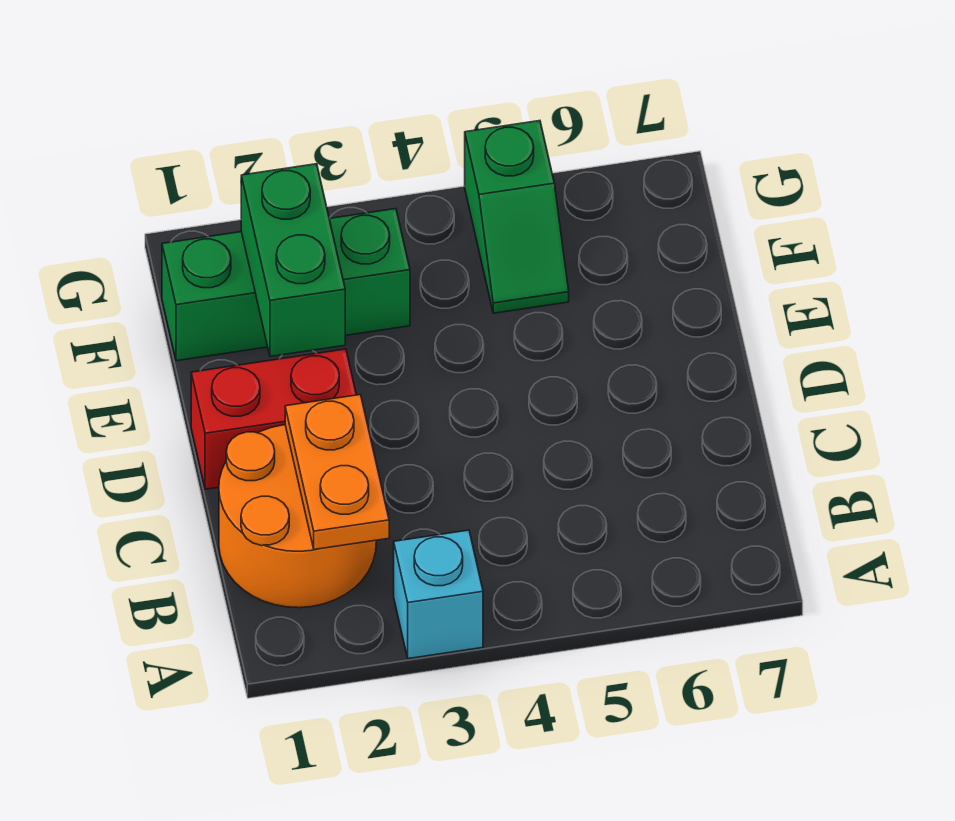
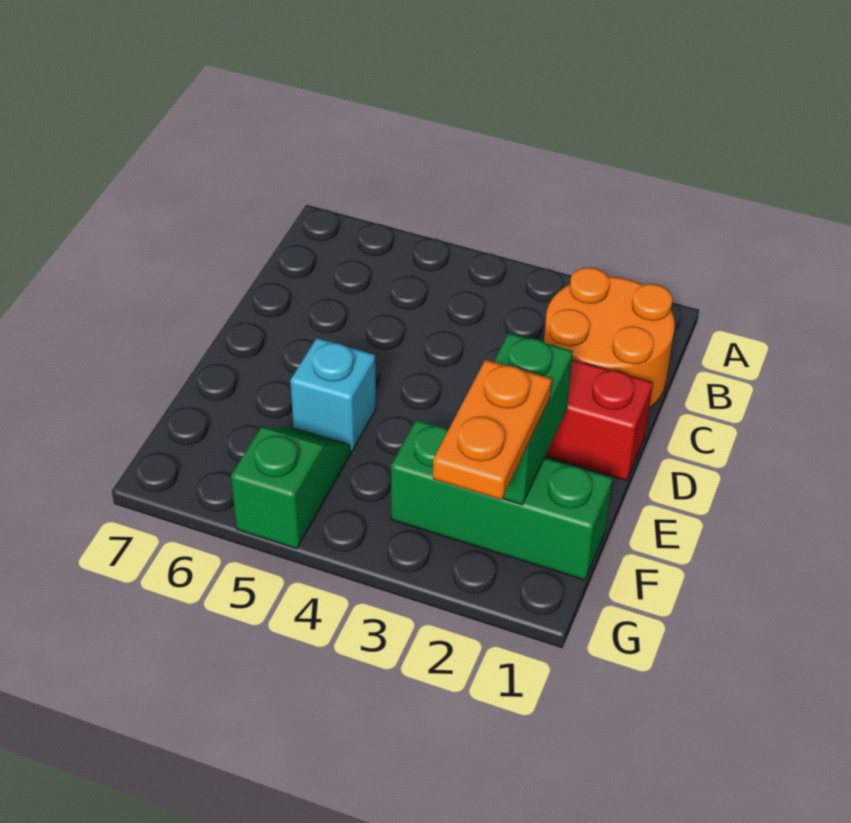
cyan 1x1 brick [394,530,483,659] -> cyan 1x1 brick moved to [290,338,376,452]
orange 1x2 plate [285,395,389,550] -> orange 1x2 plate moved to [433,360,552,500]

